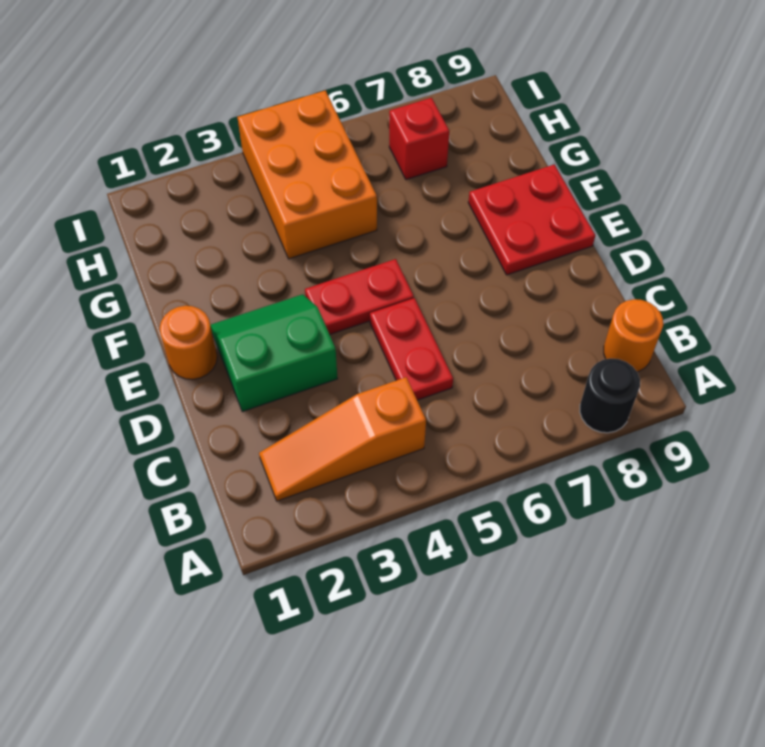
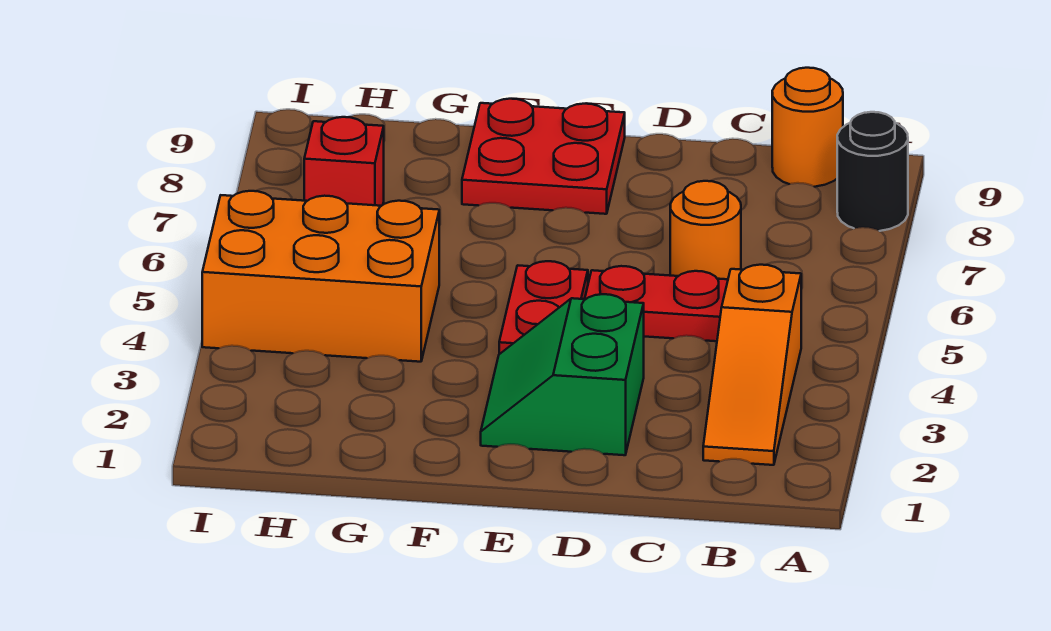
orange 1x1 round brick [160,306,217,379] -> orange 1x1 round brick moved to [670,181,741,279]

